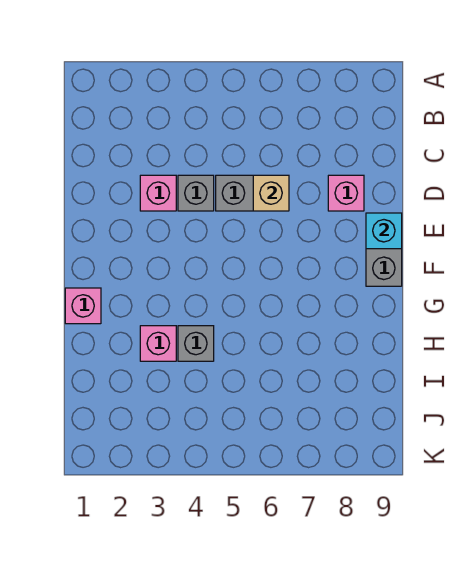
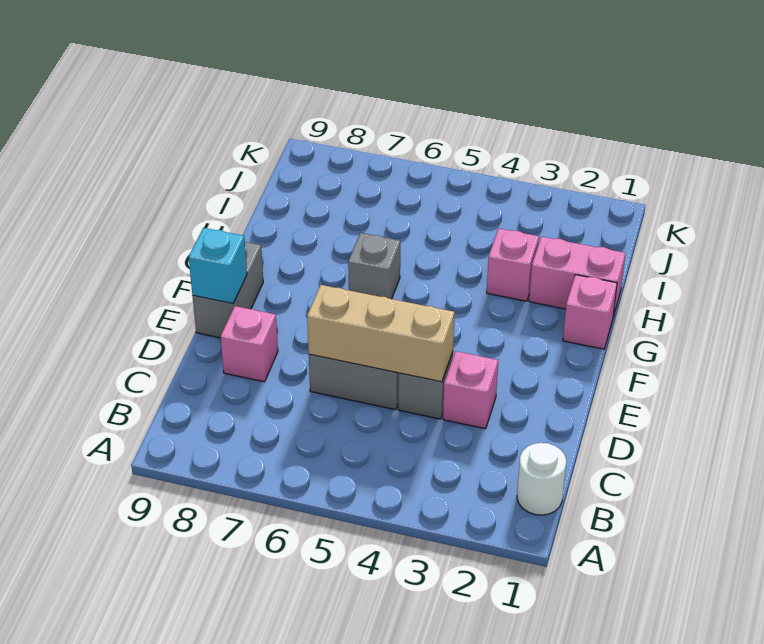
none -> white 1x1 round brick [517,443,566,515]
tan 1x1 brick [253,175,289,211] -> tan 1x3 brick [307,285,455,382]
none -> pink 1x2 brick [529,237,626,316]
grey 1x1 brick [178,326,214,361] -> grey 1x1 brick moved to [348,233,400,299]

